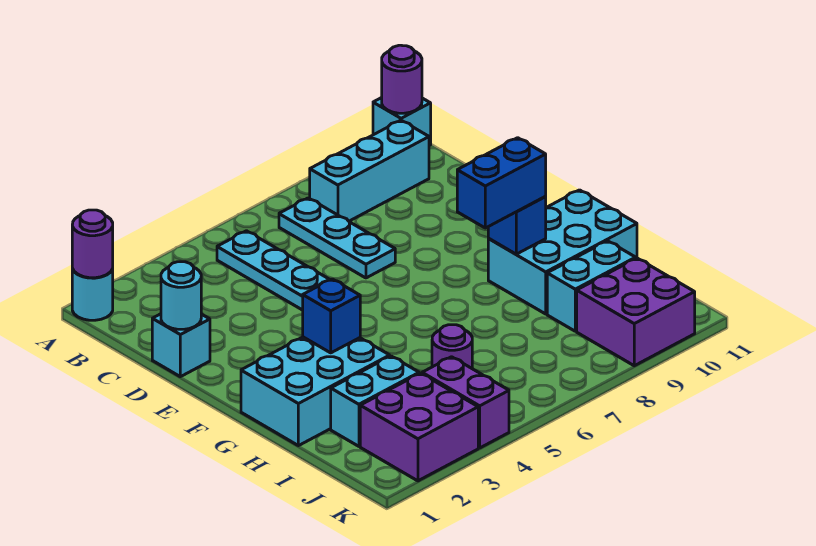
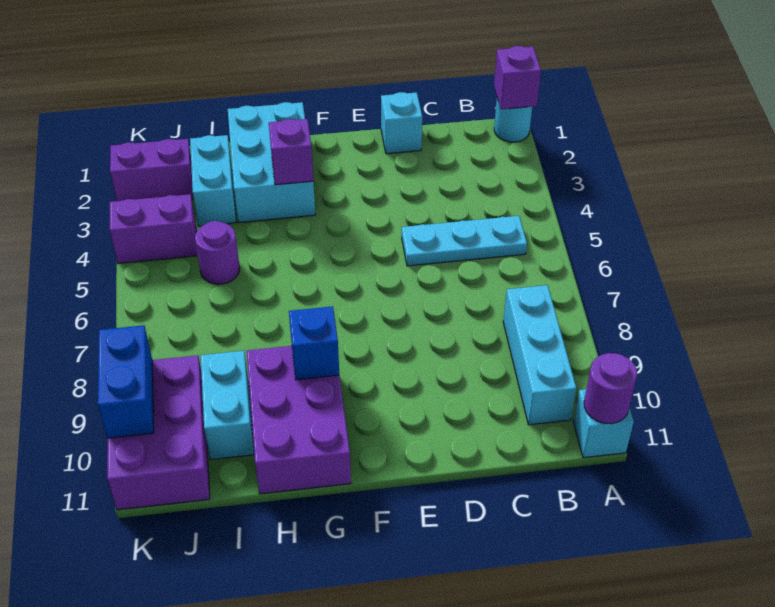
purple 1x1 round brick [72,210,113,278] -> purple 1x1 brick [494,46,541,109]
cyan 1x3 plate [279,198,395,278] -> none
cyan 1x1 round brick [161,262,201,329] -> none
blue 1x1 brick [303,279,360,353] -> purple 1x1 brick [269,119,313,185]
blue 1x2 brick [457,138,546,228] -> blue 1x2 brick moved to [98,325,154,438]
cyan 2x3 brick [488,190,637,314] -> purple 2x3 brick [246,346,351,494]
purple 2x2 brick [360,373,478,481] -> purple 1x2 brick [110,139,194,201]
purple 2x2 brick [577,258,695,366] -> purple 2x3 brick [107,355,210,510]

